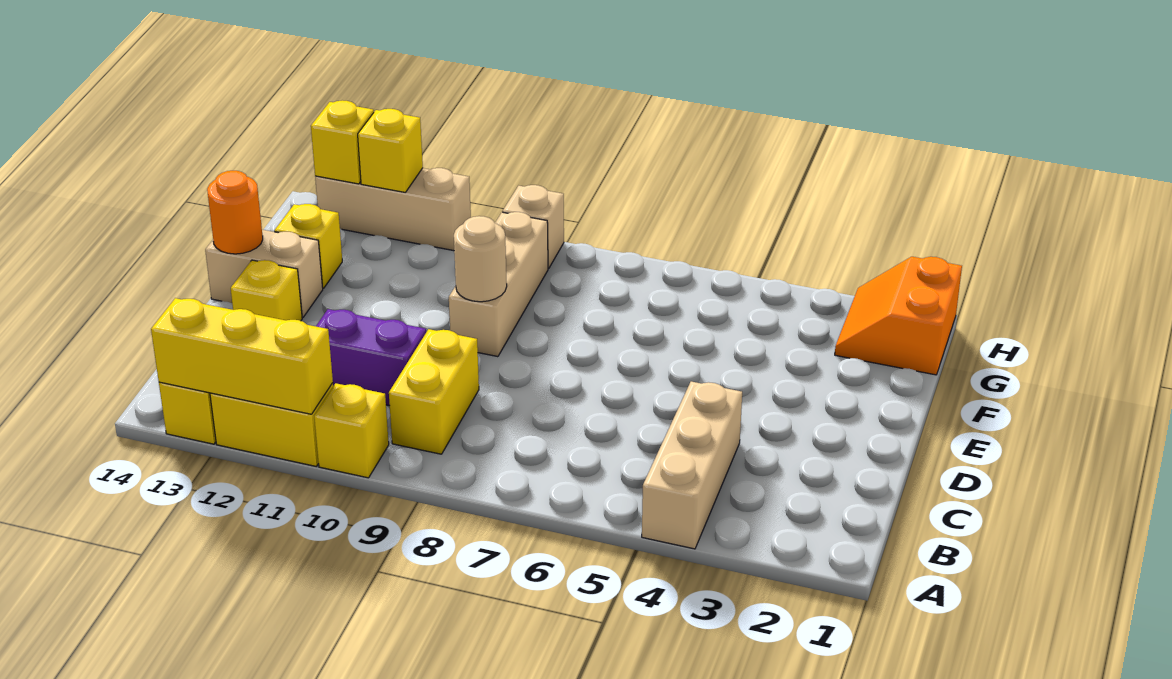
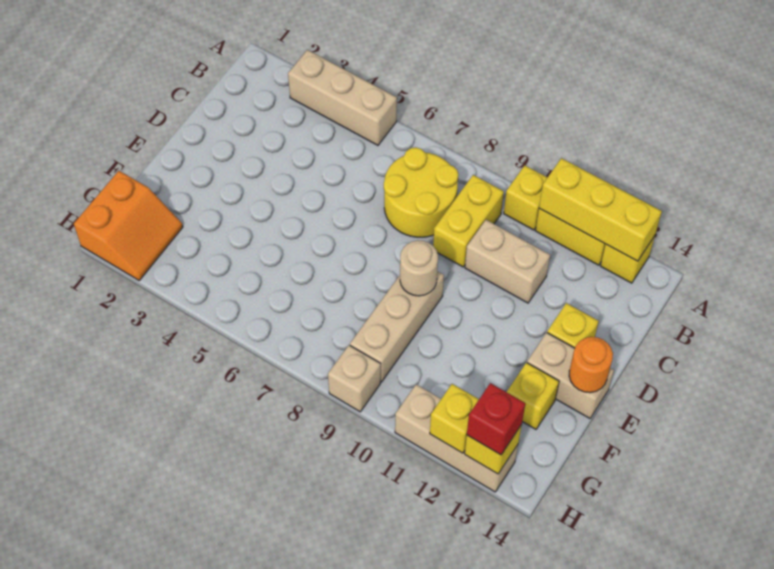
tan 1x3 brick [642,381,742,549] -> tan 1x3 brick turned to [288,50,397,145]
none -> yellow 2x2 round brick [384,147,459,237]
purple 1x2 brick [316,309,426,406] -> tan 1x2 brick [465,220,550,303]
none -> red 1x1 brick [467,383,525,455]

